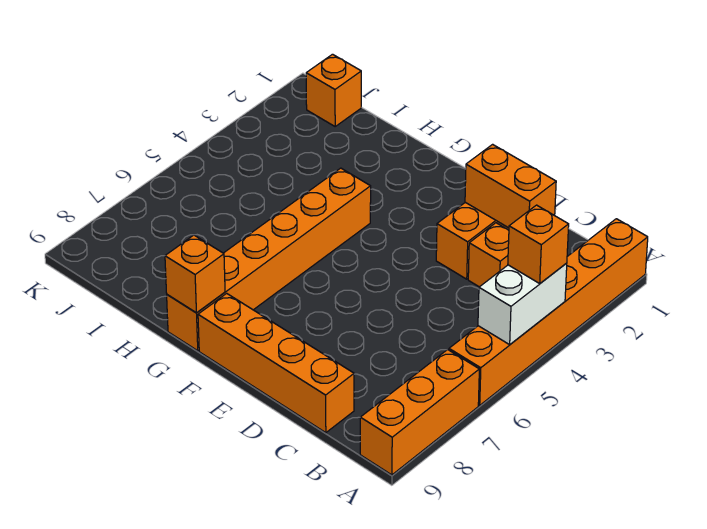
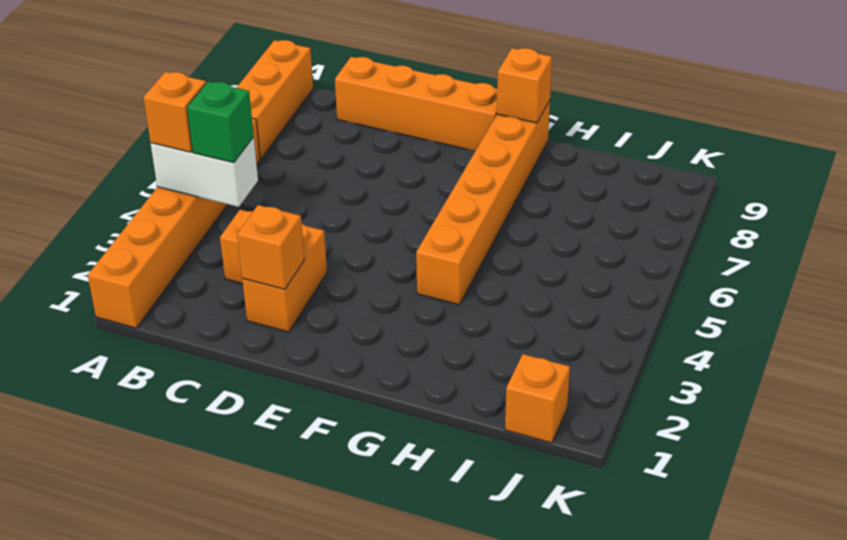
white 1x2 brick [478,263,567,345] -> white 1x2 brick turned to [151,137,258,207]
none -> green 1x1 brick [187,82,254,163]
orange 1x2 brick [465,144,556,228] -> orange 1x1 brick [237,205,304,289]

